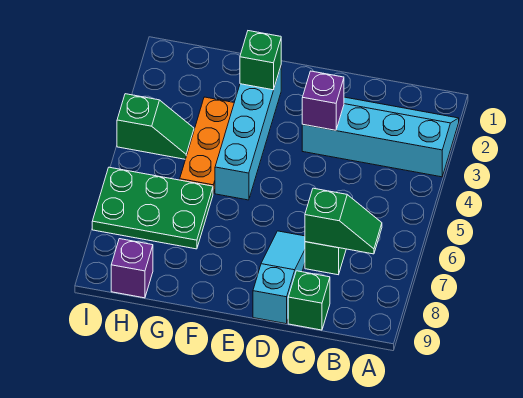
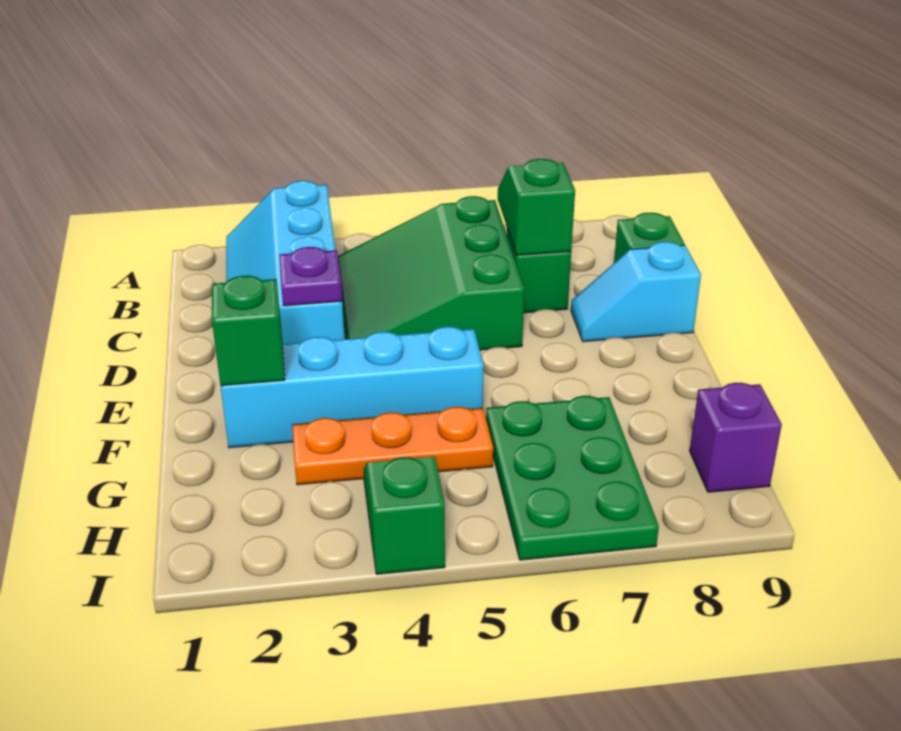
none -> green 3x3 slope [338,196,524,350]
purple 1x1 brick [302,71,344,130] -> purple 1x1 plate [279,247,342,306]
cyan 1x3 slope [253,231,305,324] -> cyan 1x2 slope [571,242,701,342]

